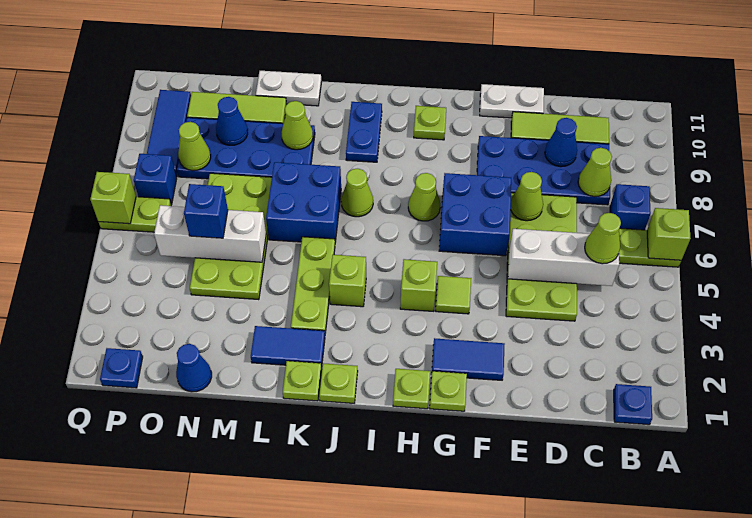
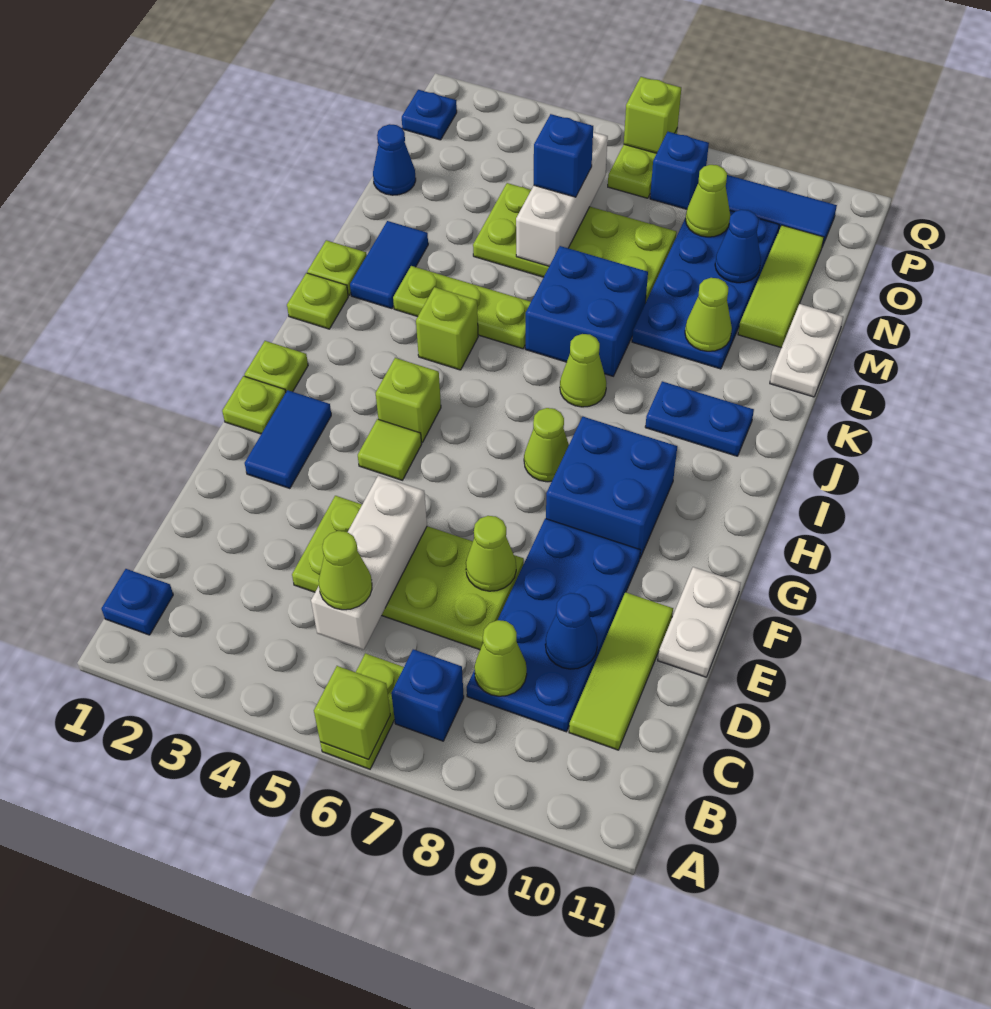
blue 2x2 brick [439,173,511,256] -> blue 2x2 brick moved to [546,417,677,558]
lime 1x1 plate [414,106,446,140] -> none

